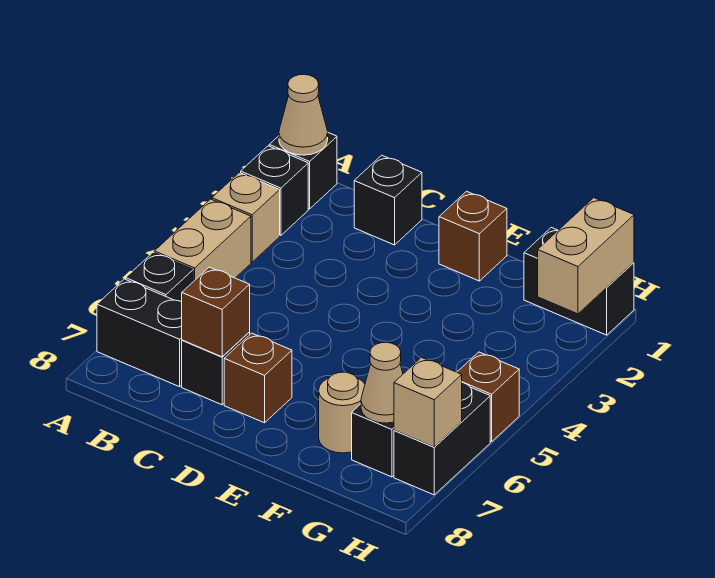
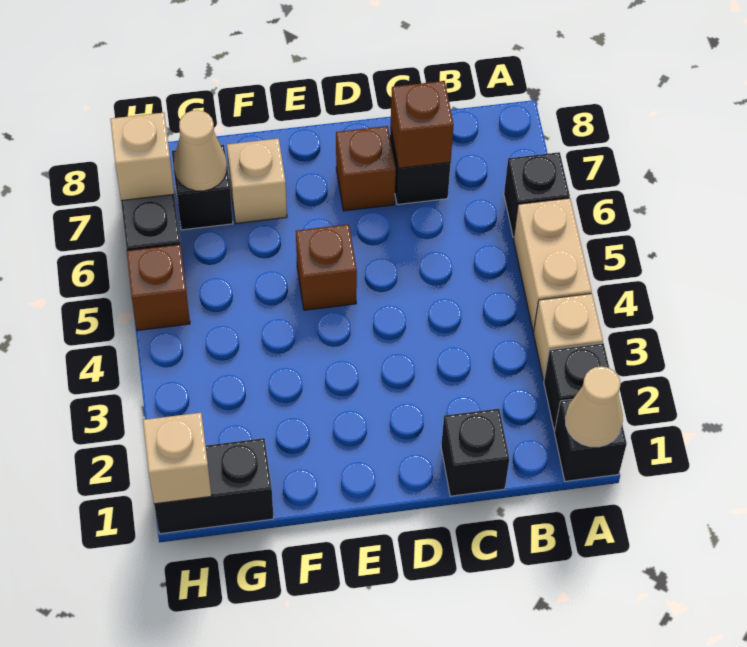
black 1x2 brick [97,279,182,387] -> none
brown 1x1 brick [439,191,507,281] -> brown 1x1 brick moved to [296,224,357,310]
tan 1x1 round brick [319,372,365,453] -> tan 1x1 brick [227,138,287,223]
tan 1x2 brick [538,198,634,314] -> tan 1x1 brick [143,413,211,504]

